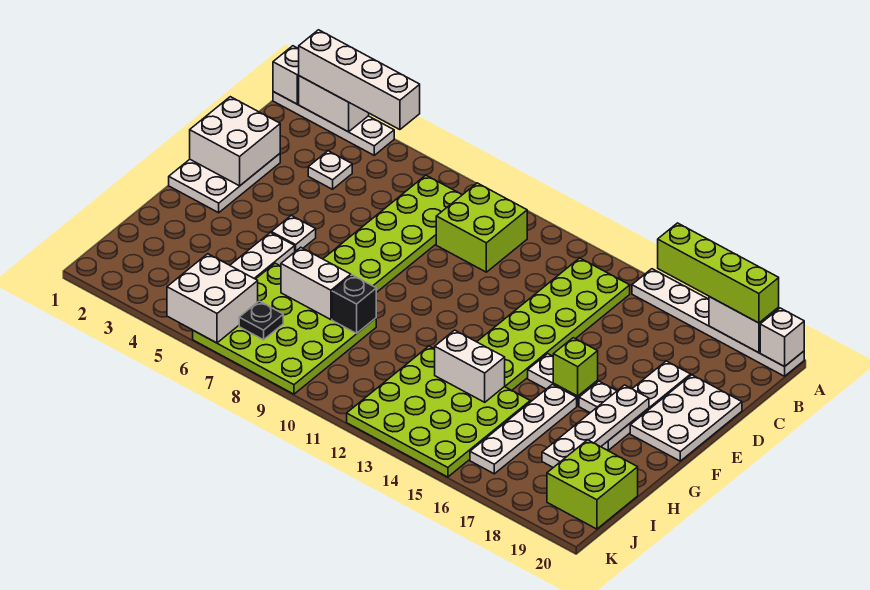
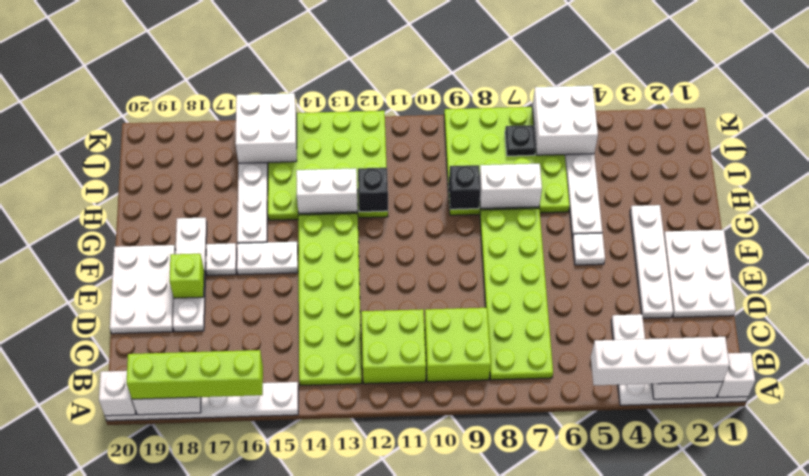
white 2x2 brick [190,97,280,186] -> white 2x2 brick moved to [235,93,297,163]
lime 1x1 brick [553,338,598,396] -> lime 1x1 brick moved to [169,254,204,298]
white 1x4 plate [542,385,649,468] -> white 1x4 plate moved to [630,205,673,318]
none -> black 1x1 brick [358,168,388,212]
lime 2x2 brick [547,440,638,529] -> lime 2x2 brick moved to [361,309,426,384]

